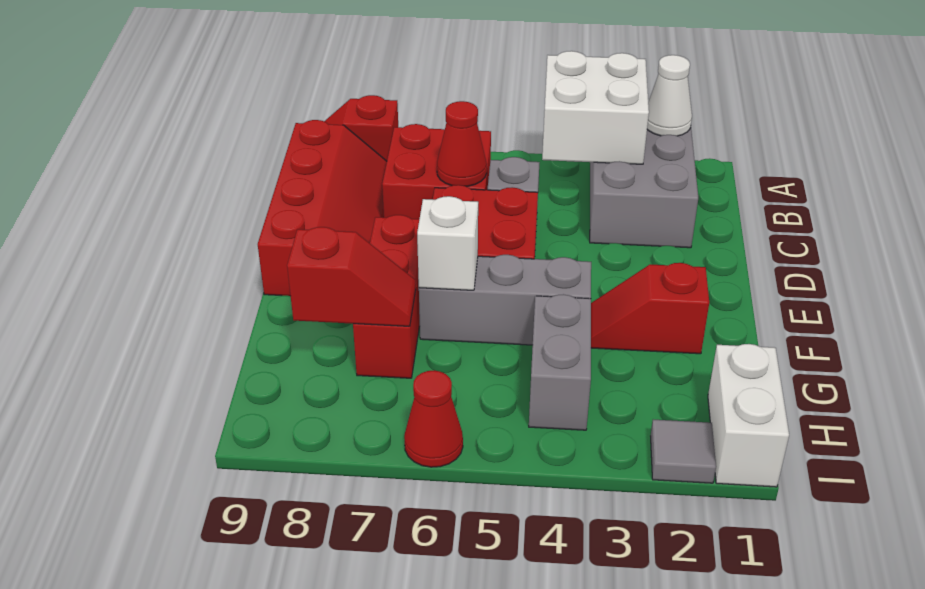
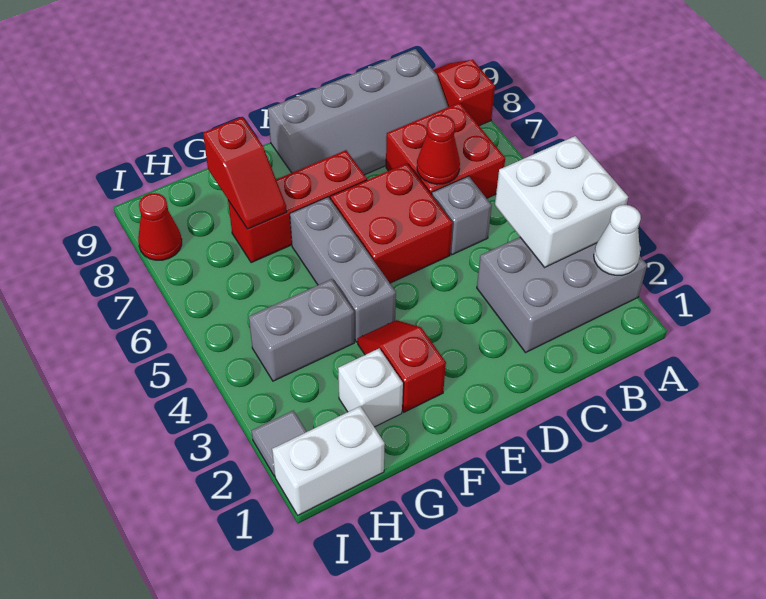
red 2x4 slope [258,120,387,296] -> grey 2x4 slope [268,49,448,175]
white 1x1 brick [417,196,478,290] -> white 1x1 brick moved to [338,349,403,427]
red 1x1 cone [404,371,463,467] -> red 1x1 cone moved to [138,193,182,260]

